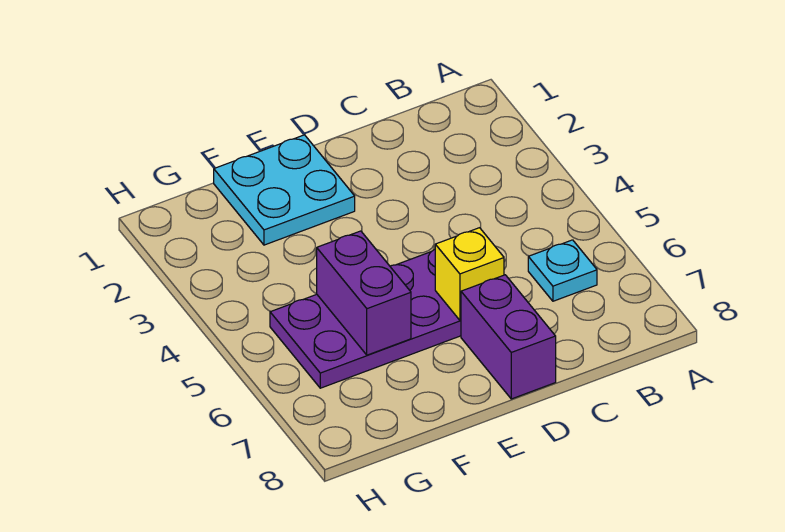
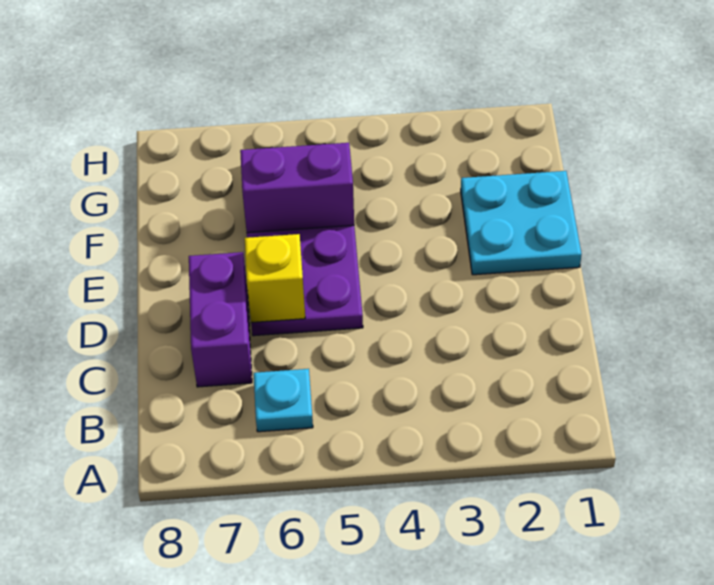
purple 1x2 brick [461,275,556,399] -> purple 1x2 brick turned to [189,252,252,387]

